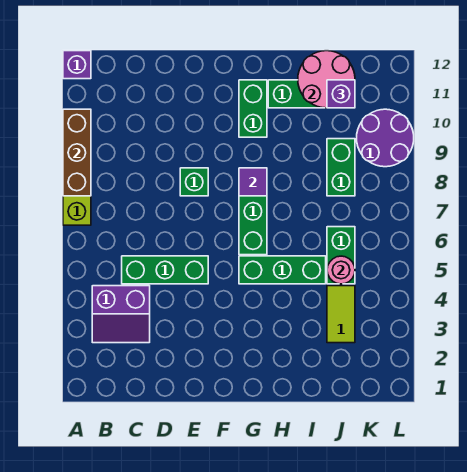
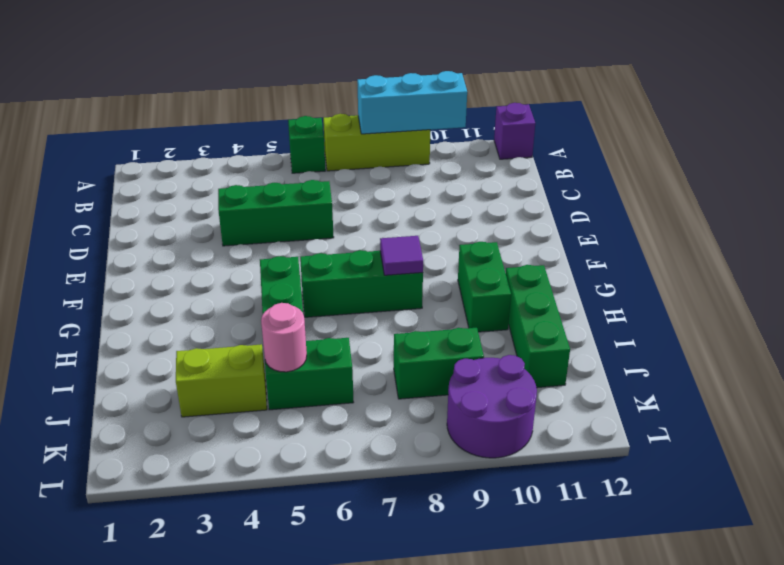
brown 1x3 brick [63,109,91,196] -> cyan 1x3 brick [357,71,467,134]
purple 2x2 slope [92,286,150,343] -> none
green 1x3 brick [122,256,208,284] -> green 1x3 brick turned to [218,180,334,246]
green 1x1 brick [180,168,208,196] -> green 1x1 brick moved to [288,116,325,173]
green 1x2 brick [239,80,267,137] -> green 1x2 brick turned to [458,242,511,332]
pink 2x2 round brick [298,51,355,108] -> none
lime 1x2 tile [327,286,355,343] -> lime 1x2 brick [176,344,267,417]
purple 1x1 brick [327,80,355,108] -> none

